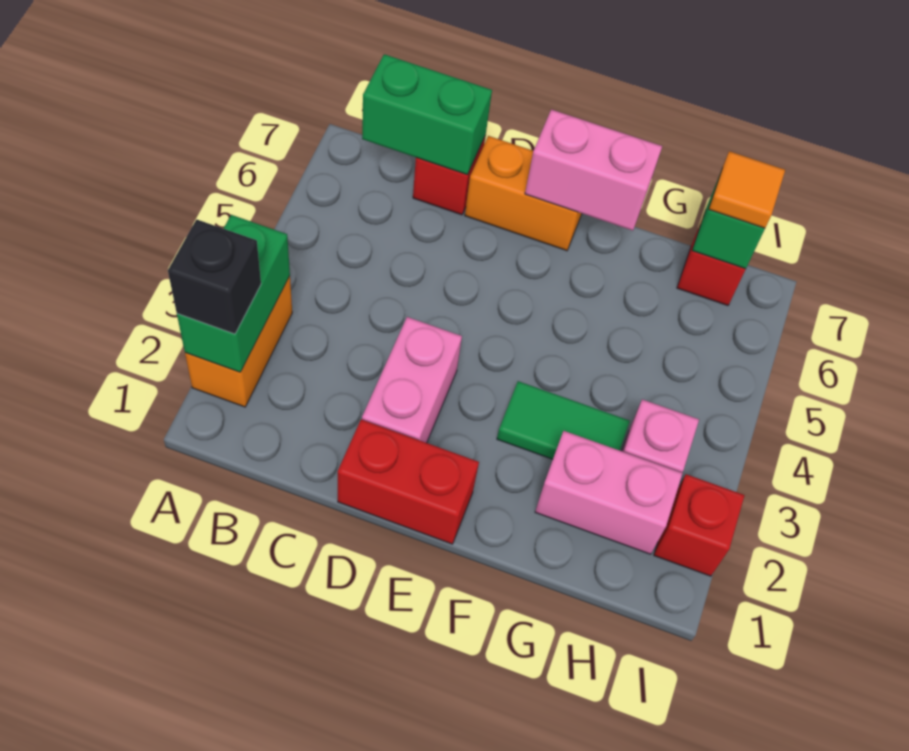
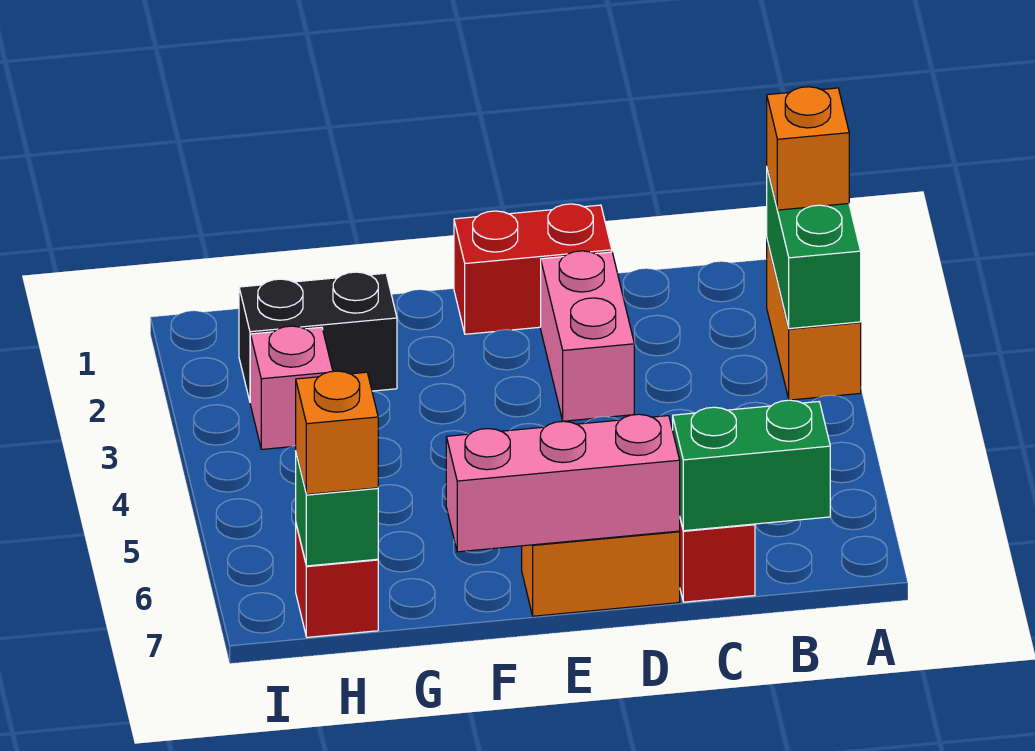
black 1x1 brick [168,219,261,334] -> orange 1x1 brick [767,87,849,210]
pink 1x2 brick [525,109,662,231] -> pink 1x3 brick [446,414,680,552]
green 1x2 tile [497,381,630,459] -> none
pink 1x2 brick [535,431,683,554] -> black 1x2 brick [239,272,397,401]
orange 1x1 tile [709,151,785,228] -> orange 1x1 brick [296,371,378,494]
red 1x1 brick [654,474,745,576] -> none

